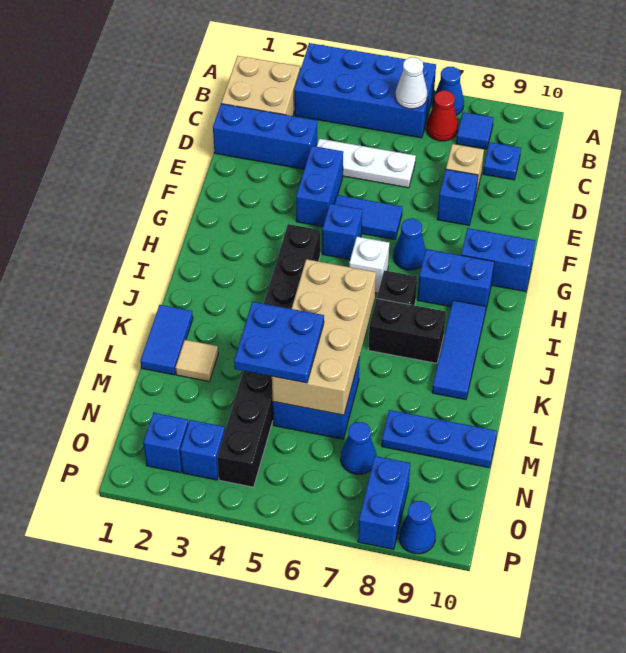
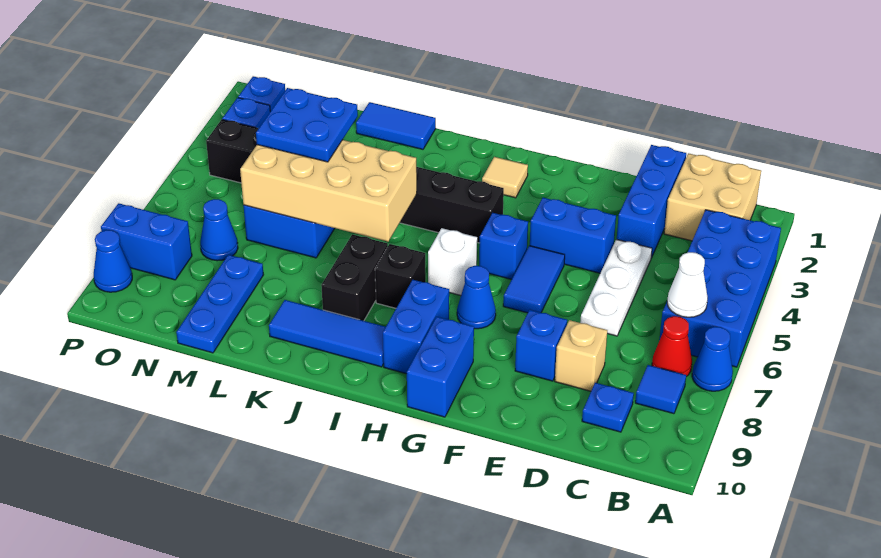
tan 1x1 tile [175,340,218,381] -> tan 1x1 tile moved to [482,157,528,198]

